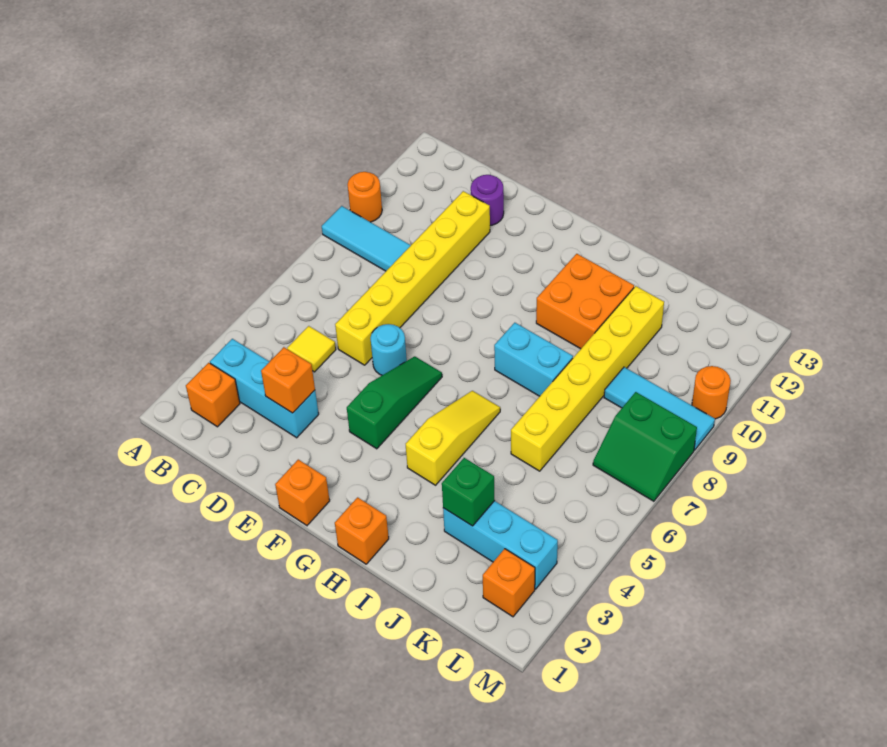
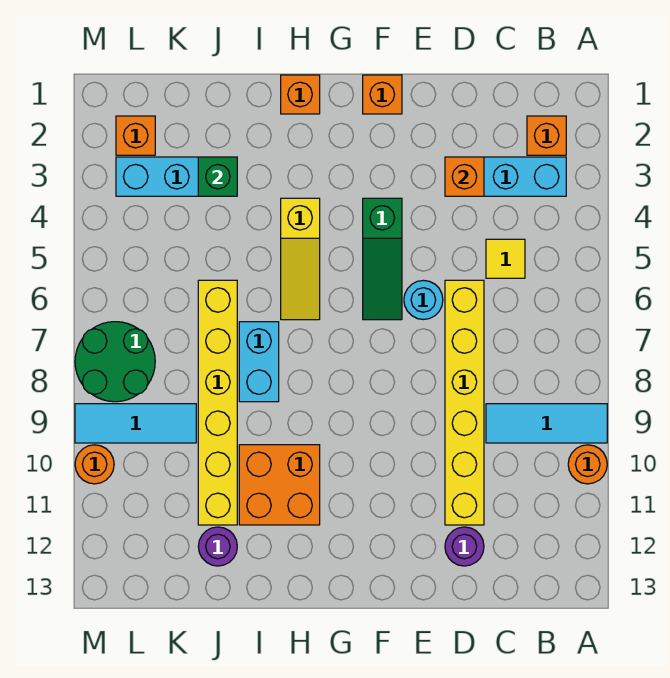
cyan 1x2 brick [494,323,573,396] -> cyan 1x2 brick turned to [239,322,279,402]
none -> purple 1x1 round brick [198,527,237,566]
green 2x2 slope [593,392,697,501] -> green 2x2 round brick [75,322,155,402]

